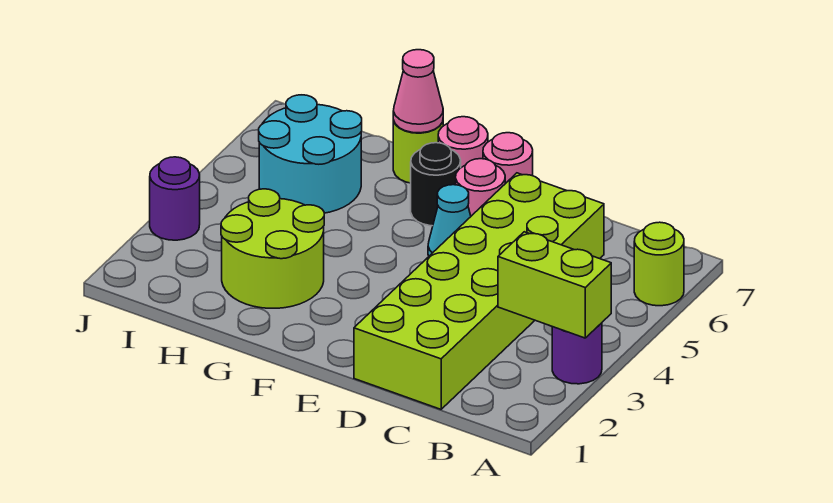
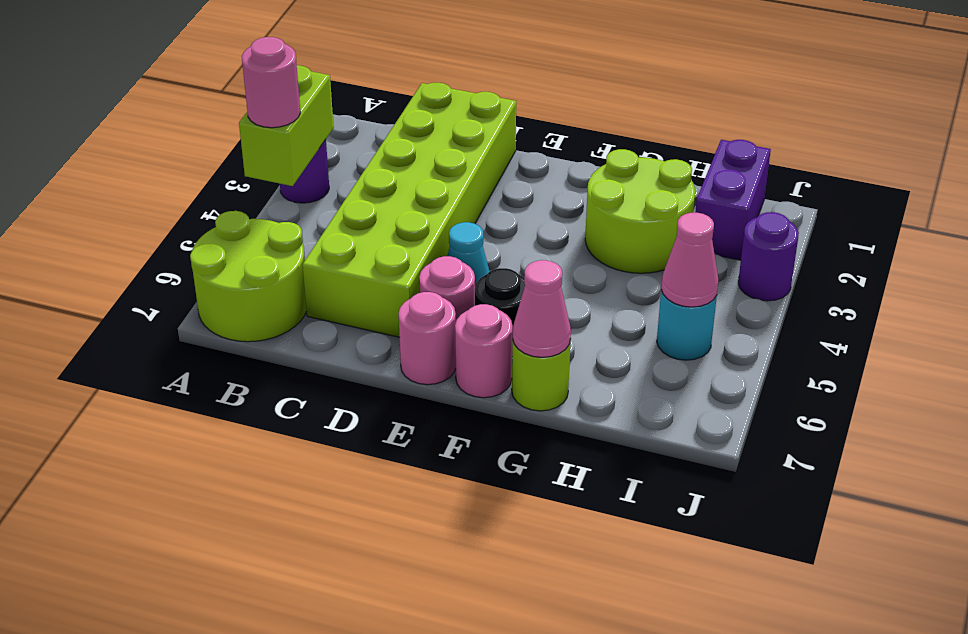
lime 1x2 brick [498,232,611,338] -> lime 1x2 brick turned to [239,65,334,186]
none -> pink 1x1 round brick [242,37,300,128]
lime 1x1 round brick [634,222,684,306] -> lime 2x2 round brick [190,211,307,342]
cyan 2x2 round brick [259,95,362,213] -> cyan 1x1 round brick [657,290,717,360]
none -> purple 1x2 brick [695,140,771,260]
none -> pink 1x1 cone [661,213,718,307]

